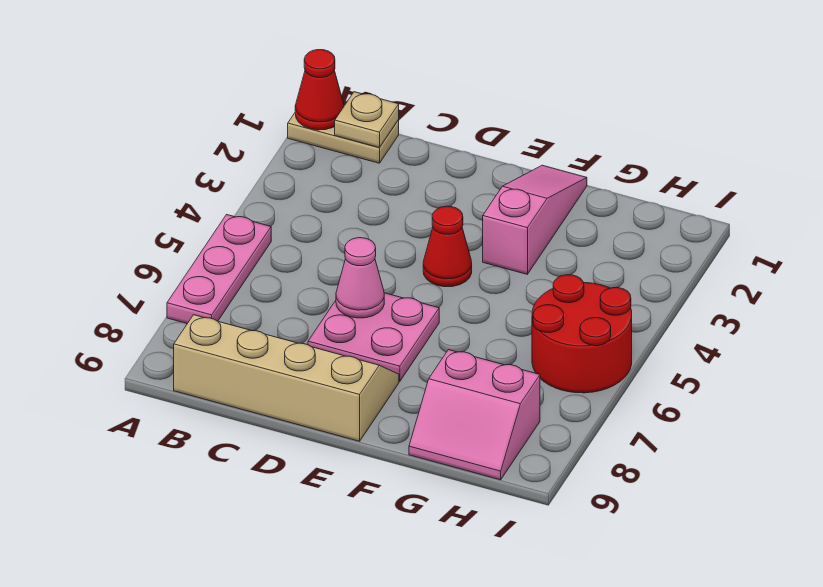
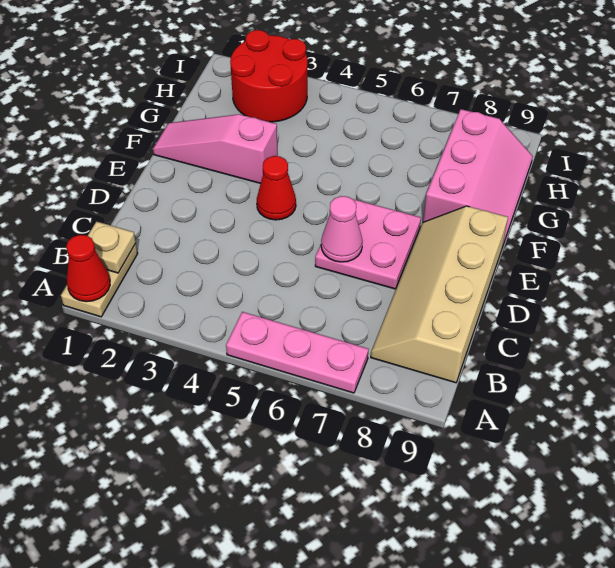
pink 2x2 slope [409,350,540,480] -> pink 2x3 slope [423,109,533,247]
red 2x2 round brick [532,275,632,393] -> red 2x2 round brick moved to [230,30,307,122]

